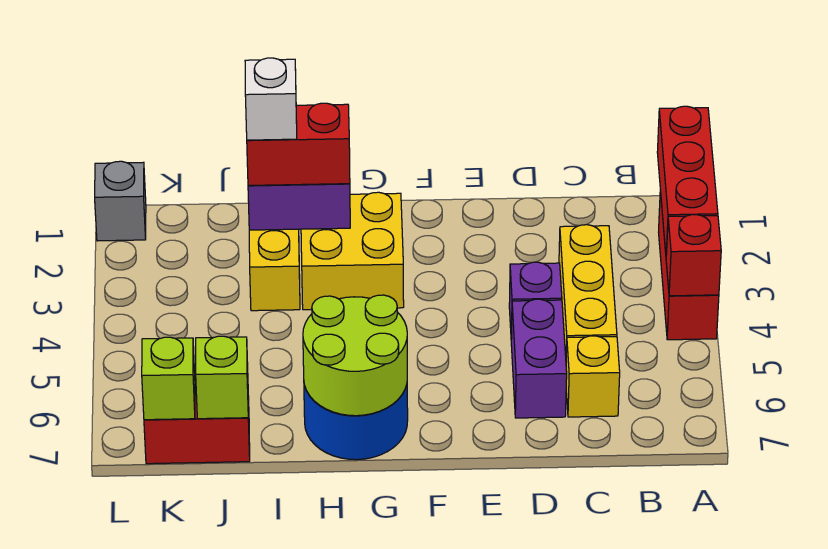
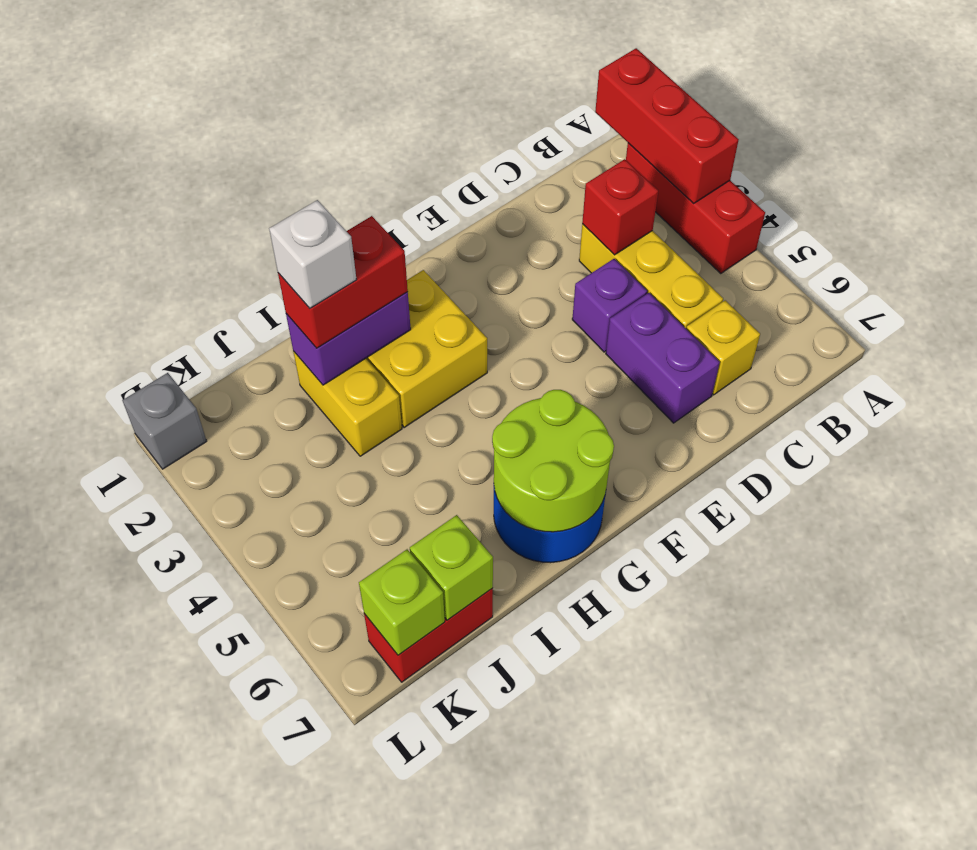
red 1x1 brick [666,215,721,296] -> red 1x1 brick moved to [582,159,658,255]

